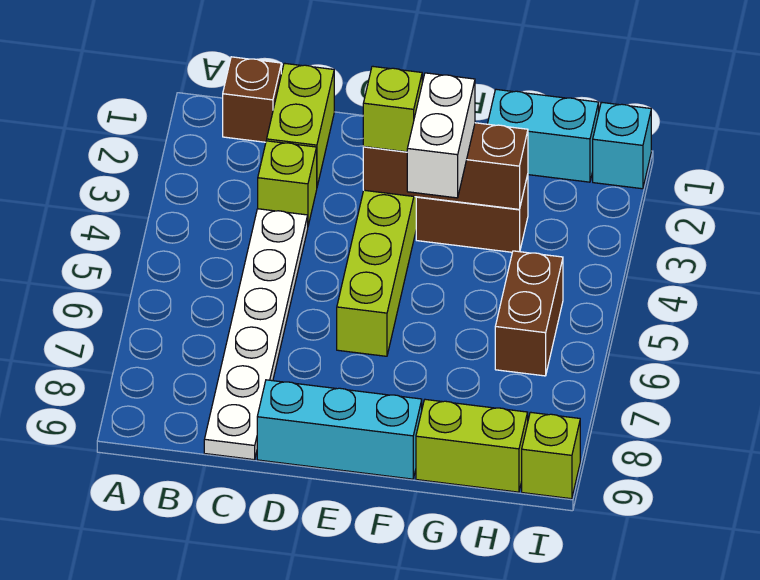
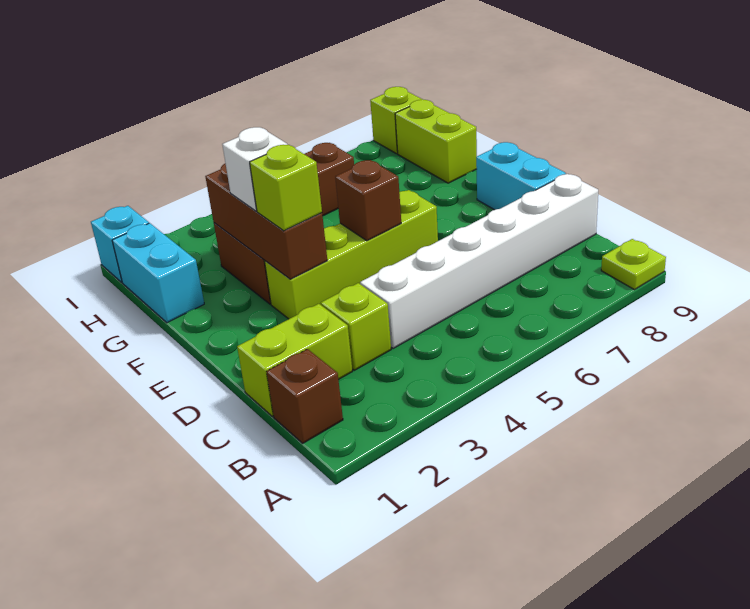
none -> lime 1x1 plate [601,239,666,290]
white 1x6 plate [204,209,308,460] -> white 1x6 brick [360,174,598,349]
cyan 1x3 brick [257,380,422,479] -> cyan 1x2 brick [476,142,566,210]
none -> brown 1x1 brick [335,160,401,241]
white 1x2 brick [407,73,475,198] -> white 1x1 brick [222,127,287,211]

